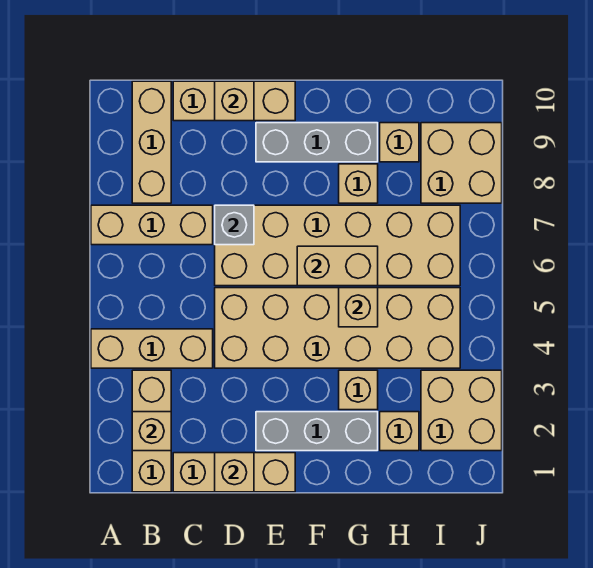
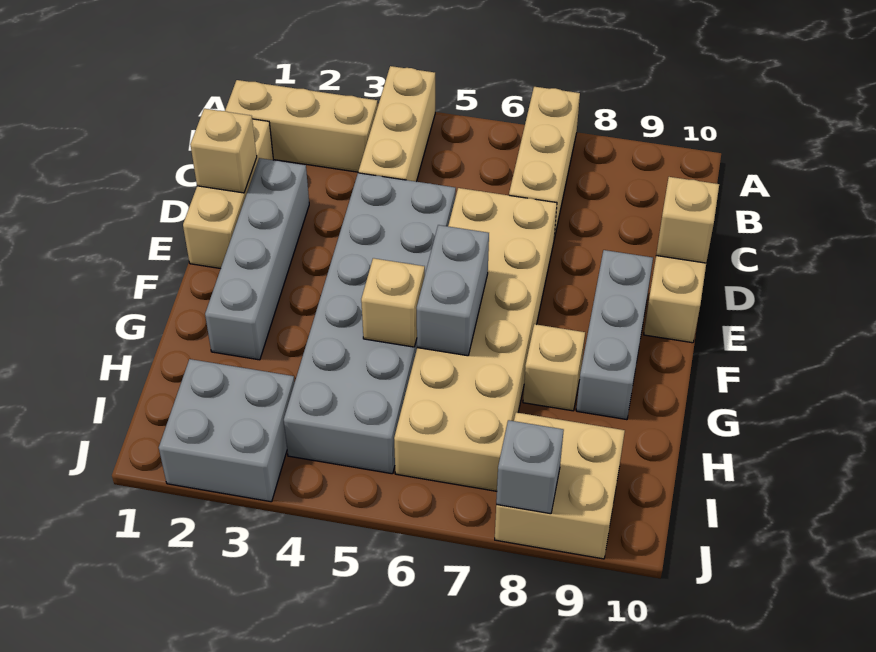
tan 1x1 brick [132,412,171,451] -> none
tan 1x3 brick [132,81,171,203] -> none
tan 2x6 brick [215,288,460,368] -> grey 2x6 brick [284,173,456,474]
grey 1x1 brick [215,205,254,245] -> grey 1x1 brick moved to [496,420,564,514]
grey 1x3 brick [256,412,378,451] -> grey 1x4 brick [205,158,309,360]
tan 1x2 brick [297,246,378,286] -> grey 1x2 brick [417,225,489,356]
tan 1x1 brick [339,370,378,410] -> none
tan 1x1 brick [380,412,419,451] -> none
tan 1x1 brick [380,123,419,162] -> none
tan 2x2 brick [421,370,502,451] -> grey 2x2 brick [159,359,295,502]

